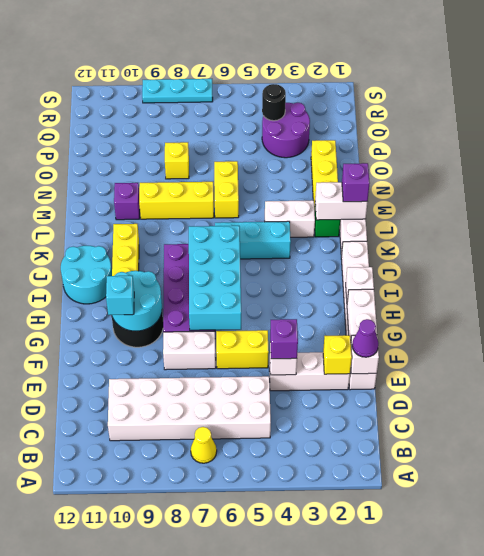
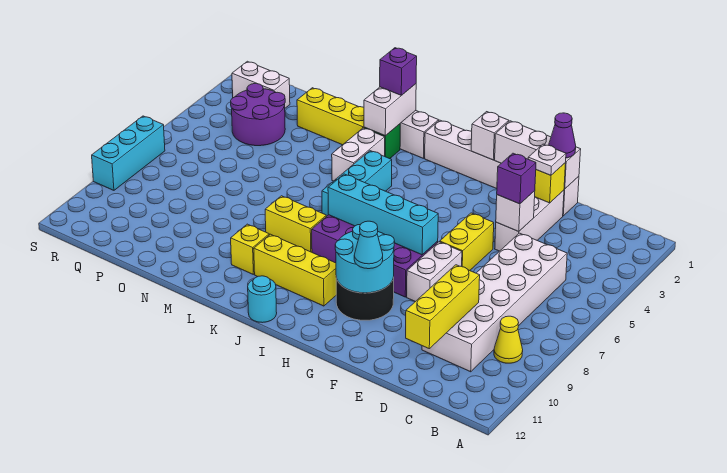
yellow 1x1 cone [191,427,217,463] -> yellow 1x1 cone moved to [494,316,523,363]
none -> white 1x1 plate [528,144,566,175]
cyan 2x4 brick [189,226,241,330] -> cyan 1x4 brick [328,174,438,255]
cyan 1x1 brick [106,276,134,315] -> cyan 1x1 cone [354,221,383,269]
cyan 2x2 round brick [61,246,112,304] -> cyan 1x1 round brick [248,276,277,323]
yellow 1x2 brick [214,161,239,218] -> yellow 1x2 brick moved to [265,196,326,252]
yellow 1x3 brick [139,182,214,219] -> yellow 1x3 brick moved to [406,265,480,349]
purple 1x1 brick [114,183,140,220] -> none
yellow 1x1 brick [165,142,189,179] -> yellow 1x1 brick moved to [231,224,269,274]
none -> white 1x2 brick [232,61,290,108]
black 1x1 round brick [262,84,286,121] -> none
cyan 1x3 plate [142,79,213,103] -> cyan 1x3 brick [92,116,165,190]

